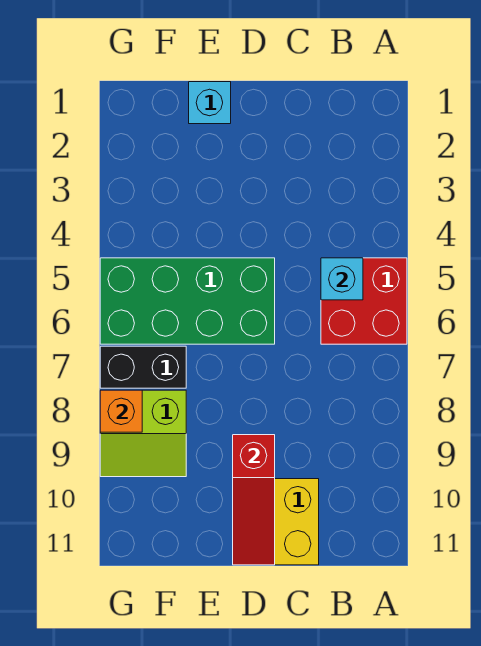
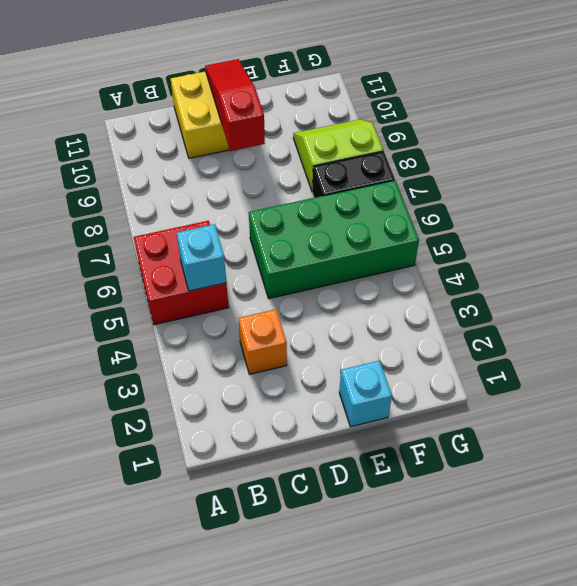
orange 1x1 brick [100,390,142,432] -> orange 1x1 brick moved to [238,309,287,374]

